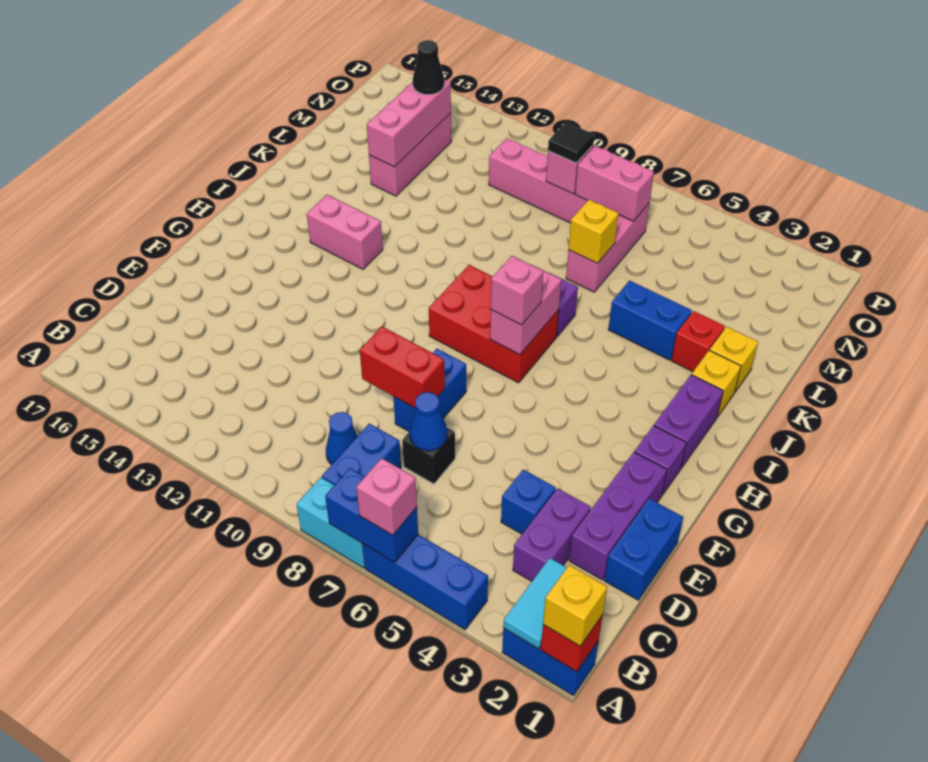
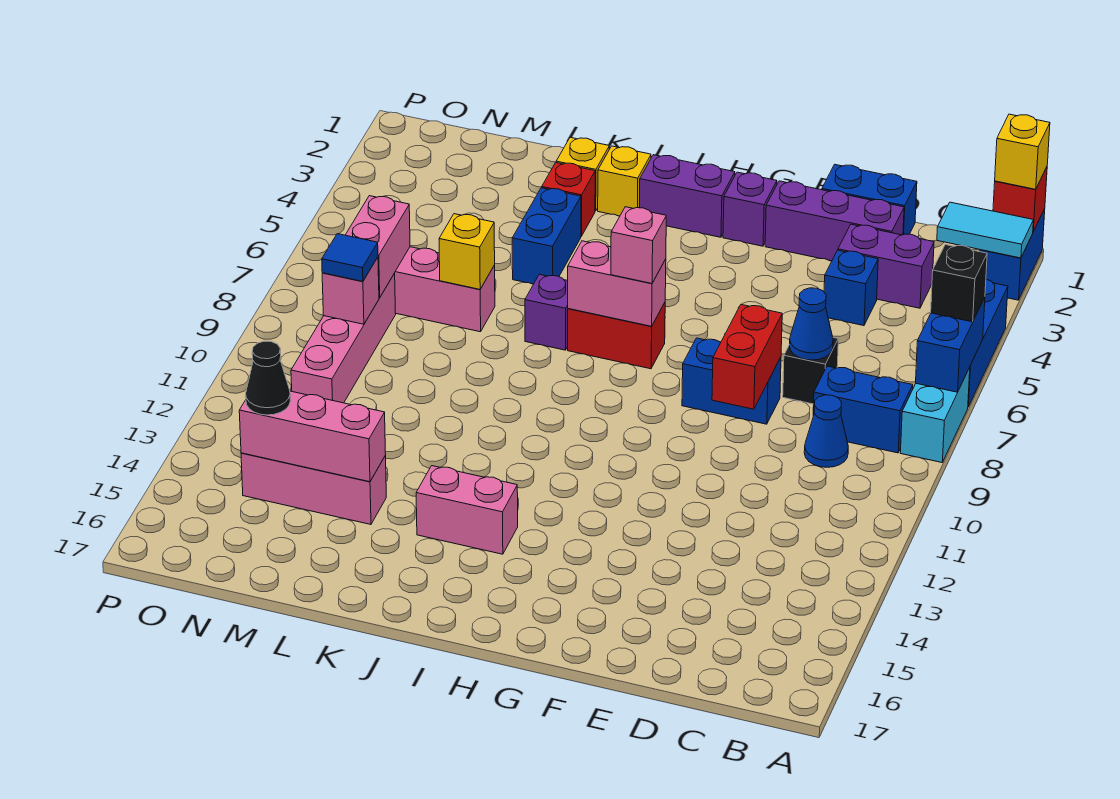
pink 1x1 brick [356,458,417,535] -> black 1x1 brick [931,245,987,322]
red 2x3 brick [429,265,559,383] -> red 1x2 brick [568,303,665,369]
pink 1x2 brick [307,195,383,269] -> pink 1x2 brick turned to [416,466,518,554]
black 1x1 tile [548,122,594,163] -> blue 1x1 tile [322,234,378,281]

